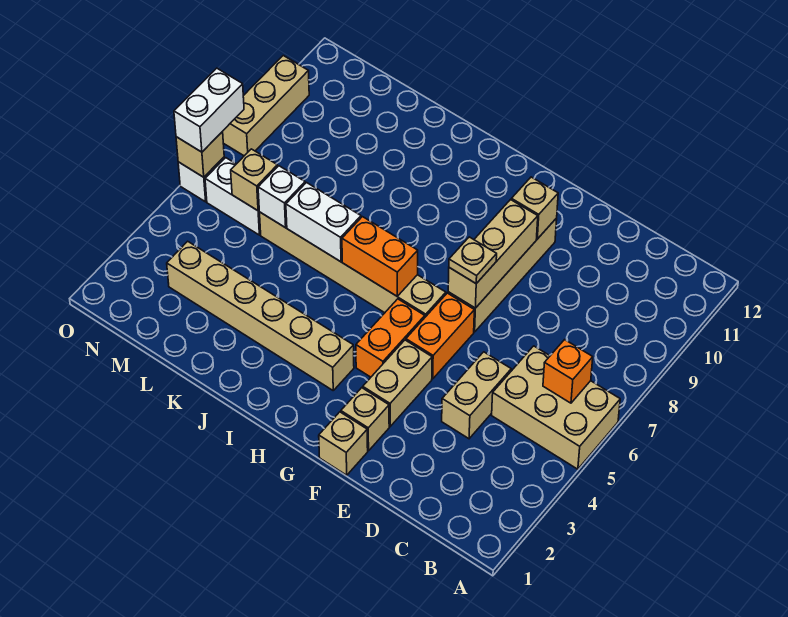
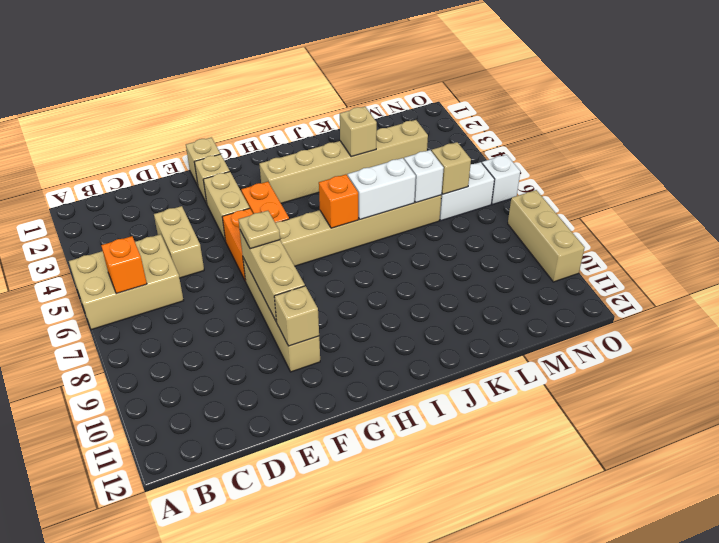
orange 1x2 brick [342,217,418,296] -> orange 1x1 brick [319,174,358,228]
tan 1x1 brick [176,132,224,177] -> tan 1x1 brick moved to [340,107,377,157]
white 1x2 brick [174,68,244,152] -> none

